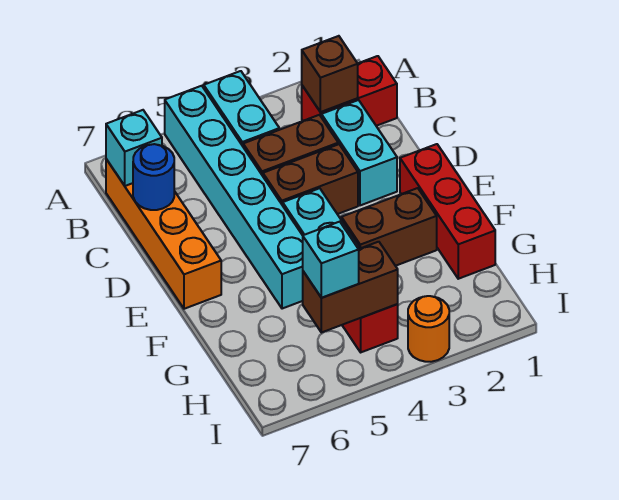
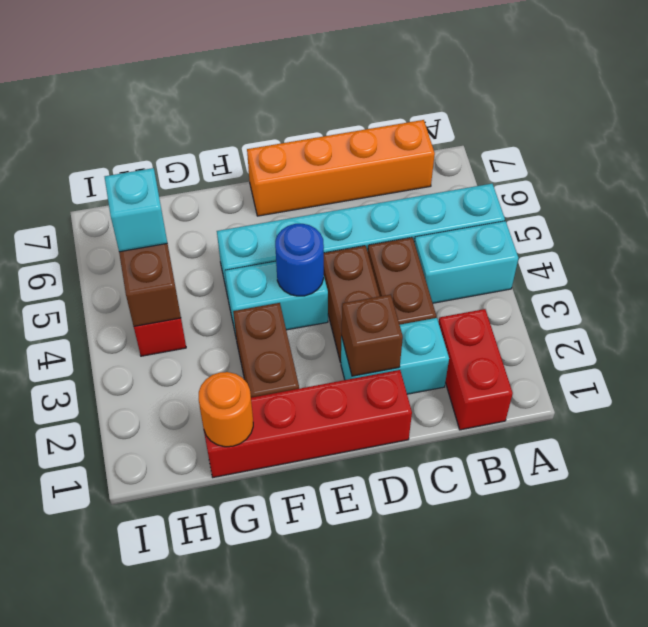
brown 1x1 brick [302,36,358,112] -> brown 1x1 brick moved to [342,295,403,376]
cyan 1x1 brick [106,110,162,186] -> none
blue 1x1 round brick [133,144,174,210] -> blue 1x1 round brick moved to [275,224,324,296]
red 1x3 brick [400,144,495,279] -> red 1x4 brick [204,370,412,477]
orange 1x1 round brick [408,296,449,362] -> orange 1x1 round brick moved to [199,372,253,447]

